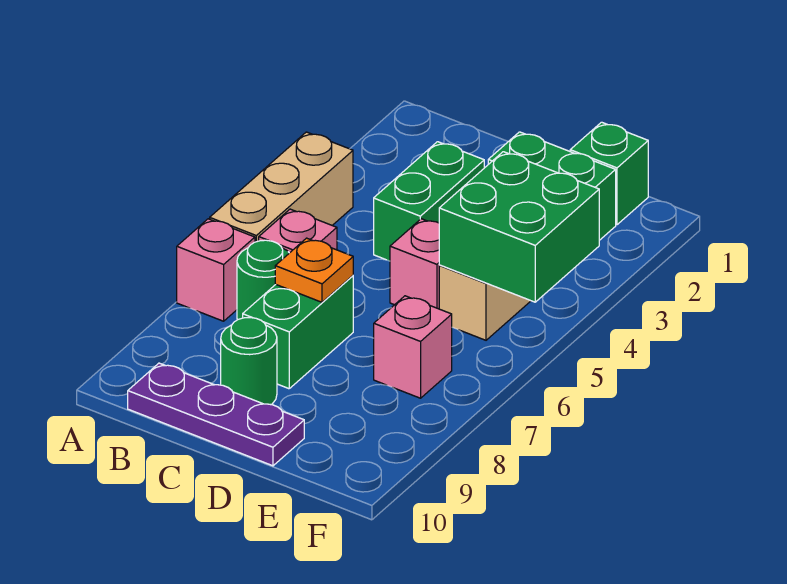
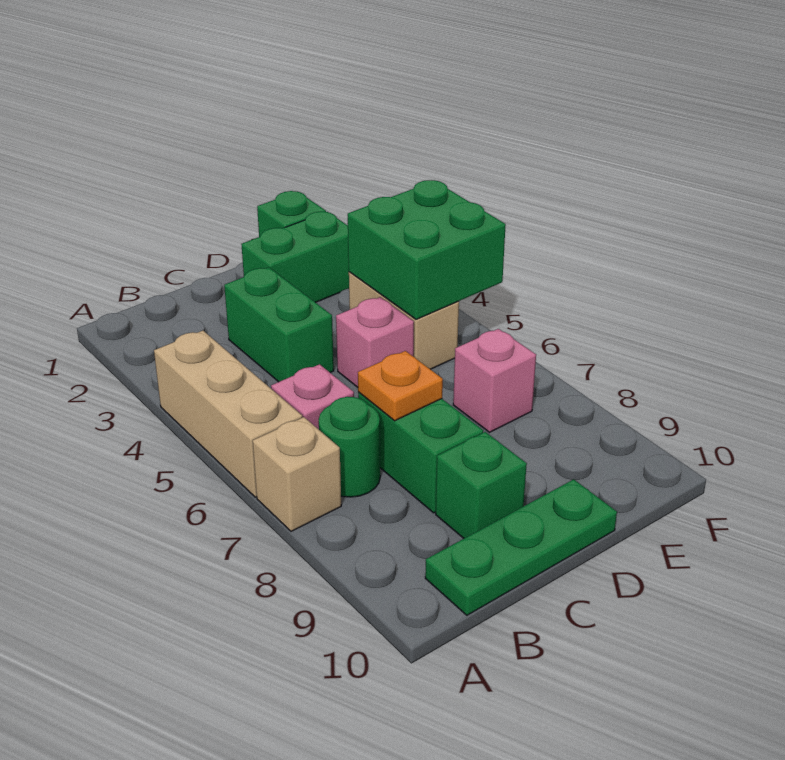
pink 1x1 brick [177,219,255,321] -> tan 1x1 brick [253,417,341,531]
purple 1x3 plate [128,363,304,466] -> green 1x3 plate [425,479,617,615]
green 1x1 round brick [221,318,277,405] -> green 1x1 brick [436,432,527,538]

